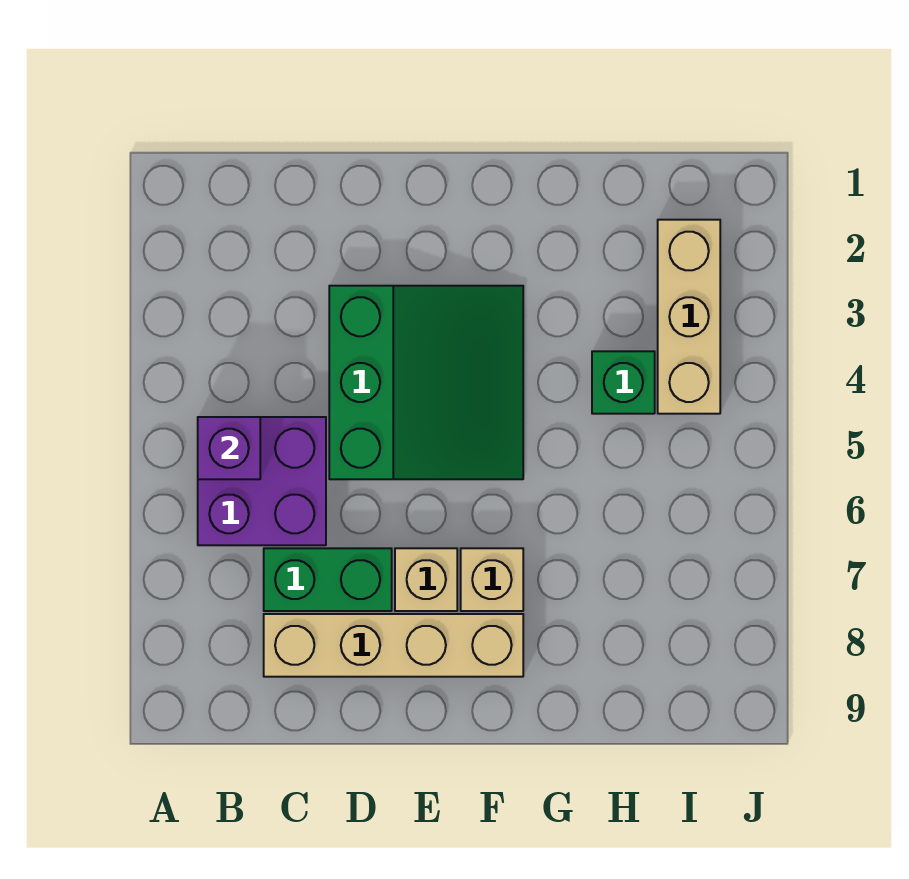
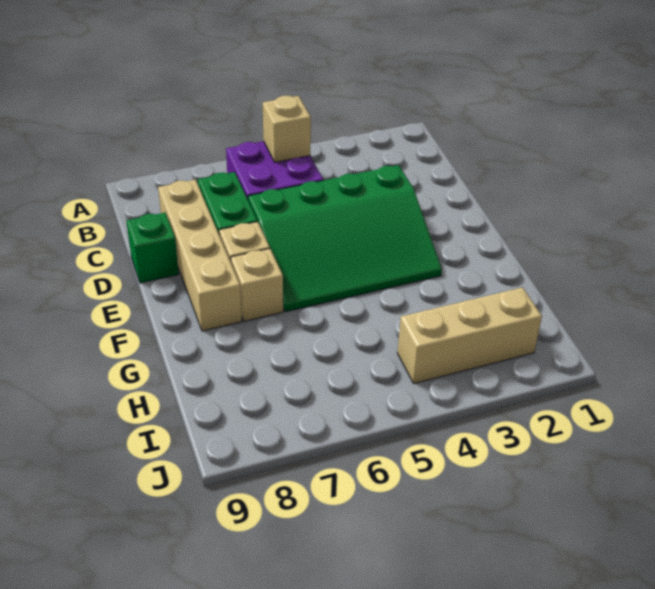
purple 1x1 brick [198,417,260,479] -> tan 1x1 brick [263,96,311,162]
green 3x3 slope [329,286,523,479] -> green 3x4 slope [248,165,442,312]
green 1x1 brick [592,351,655,414] -> green 1x1 brick moved to [126,213,179,283]

